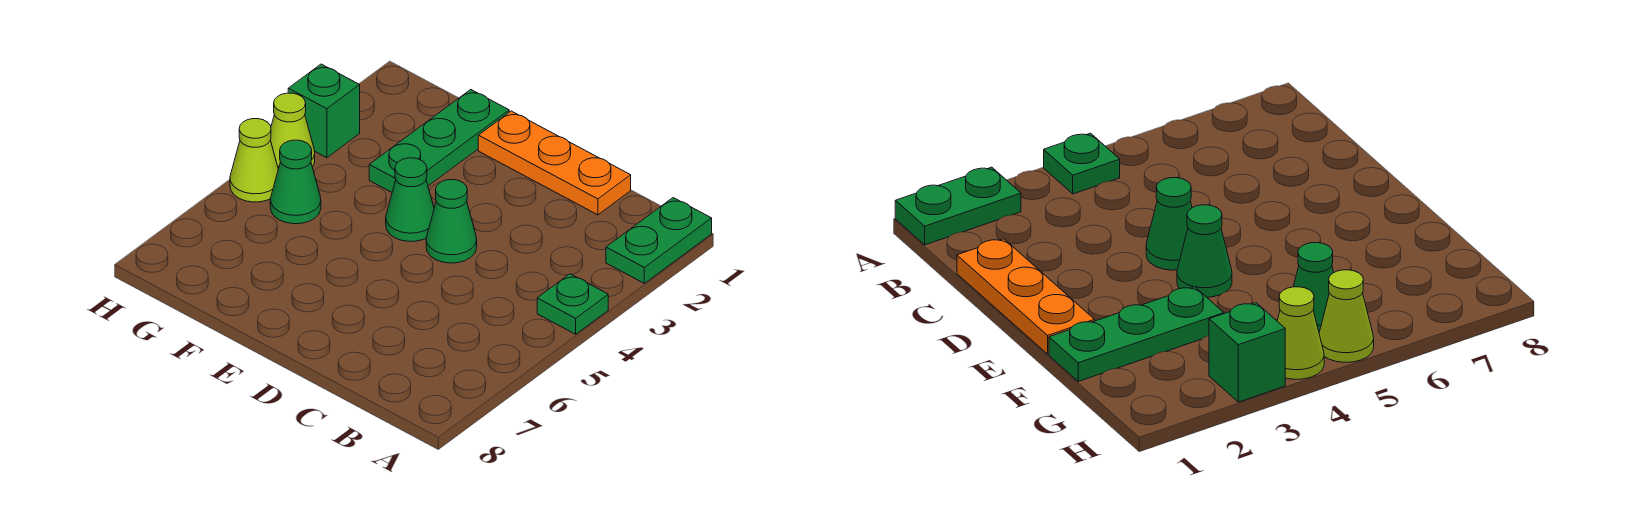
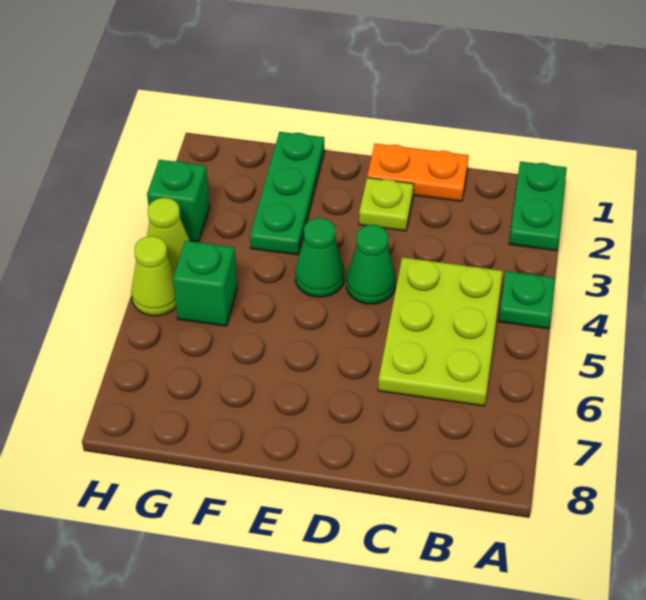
none -> lime 2x3 plate [378,257,503,406]
orange 1x3 plate [478,111,631,215] -> orange 1x2 plate [367,144,469,201]
none -> lime 1x1 plate [359,178,414,231]
green 1x1 cone [270,140,321,224] -> green 1x1 brick [173,241,237,326]

